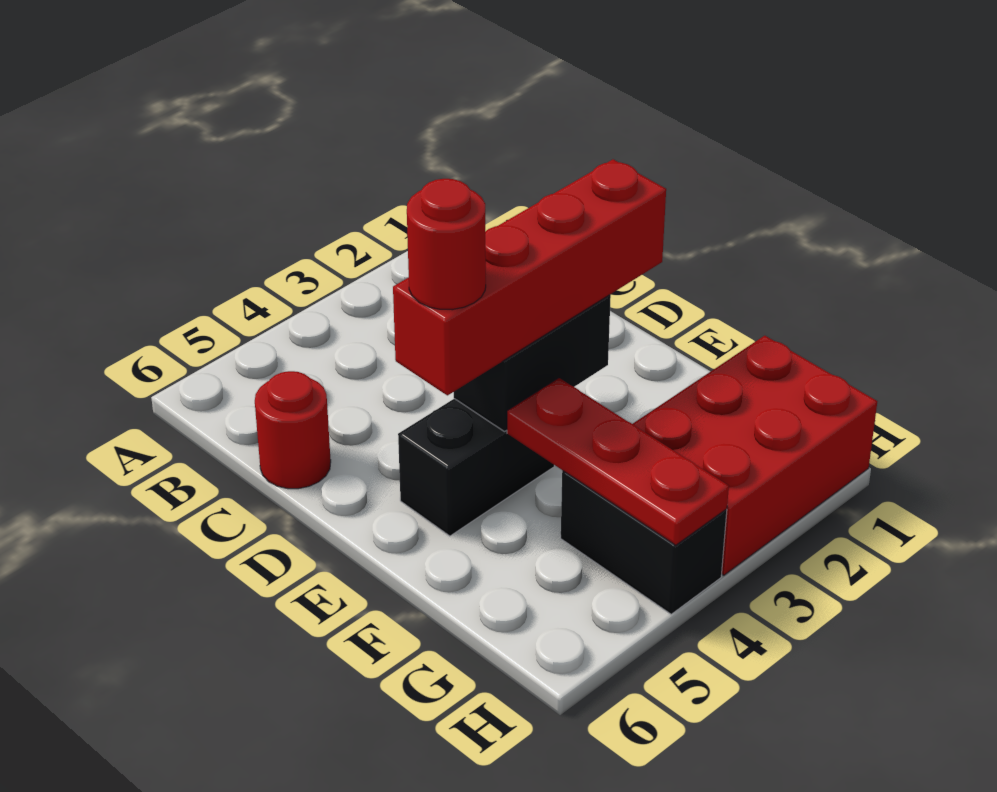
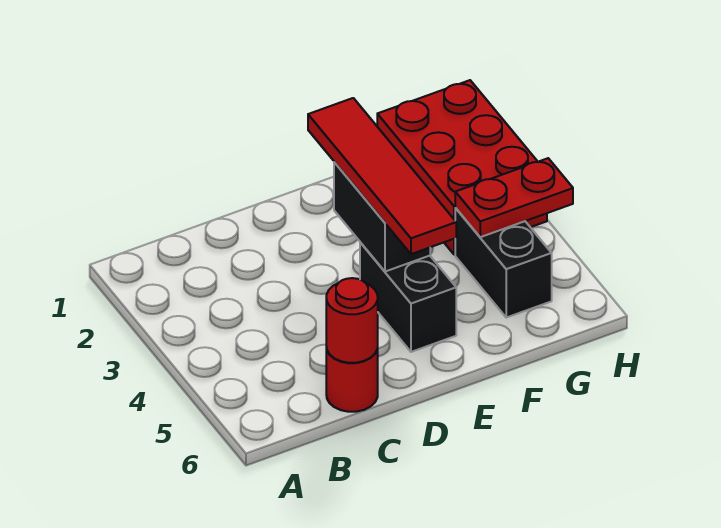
red 1x4 brick [393,159,666,395] -> red 1x4 tile [308,98,456,254]
red 1x1 round brick [407,179,486,310] -> red 1x1 round brick moved to [326,278,378,363]
red 1x3 plate [507,378,729,545] -> red 1x2 plate [455,158,573,237]
black 1x2 brick [561,471,727,614] -> black 1x2 brick turned to [455,208,552,318]

